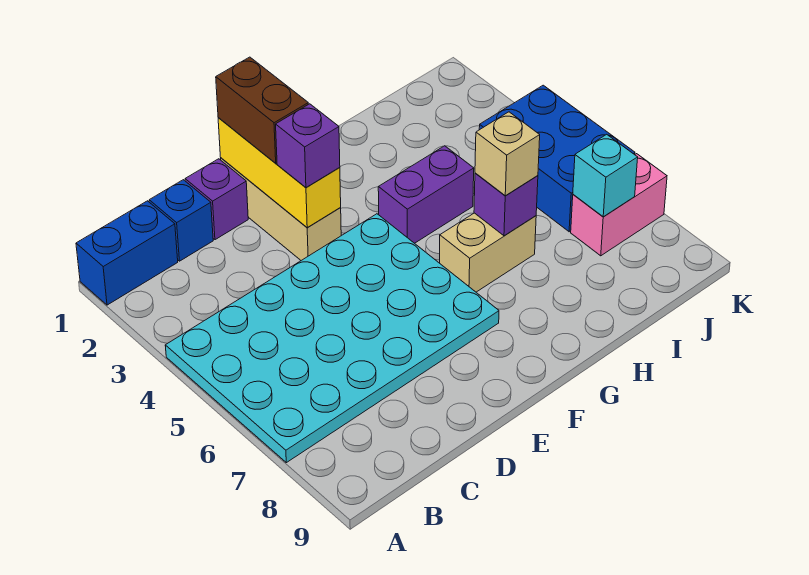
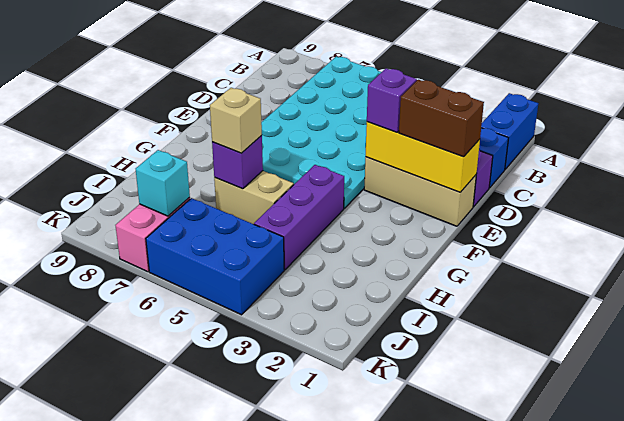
purple 1x2 brick [378,146,474,243] -> purple 1x3 brick [254,165,344,270]
tan 1x2 brick [440,213,536,292] -> tan 1x2 brick turned to [214,171,294,224]

